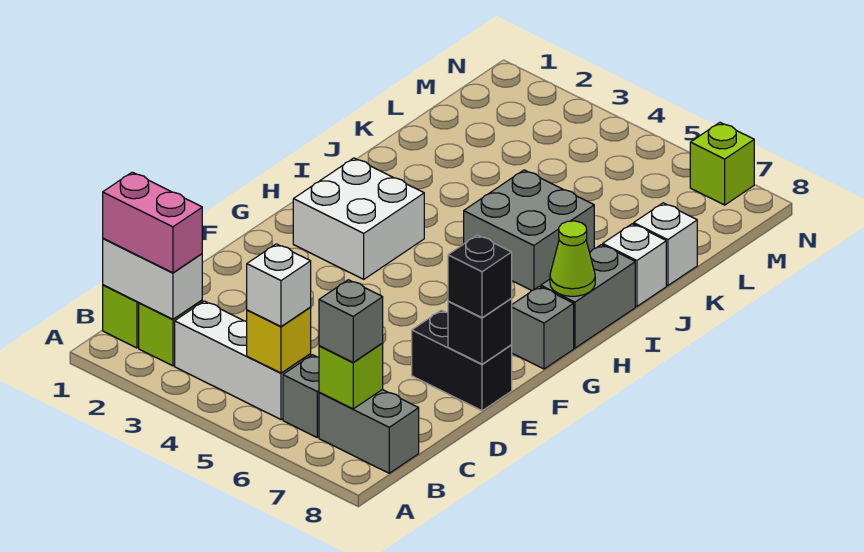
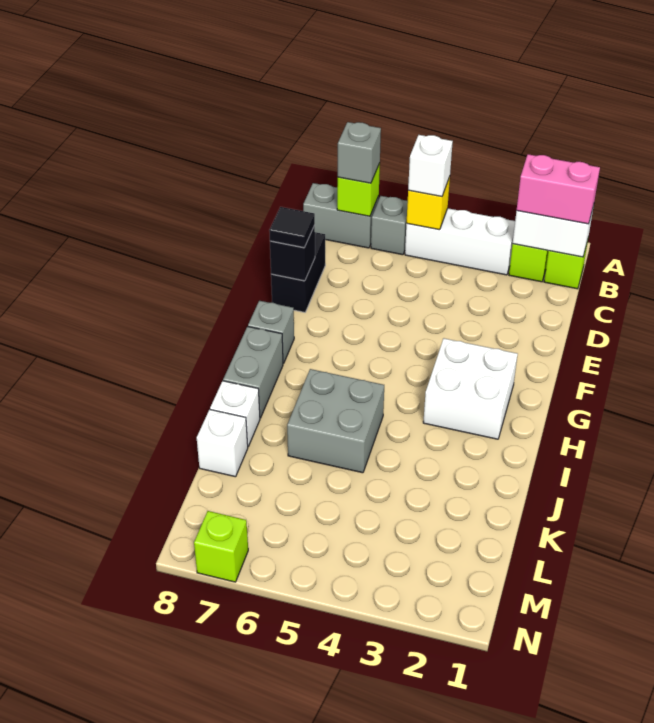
black 1x2 brick [412,310,512,411] -> black 1x2 brick turned to [271,232,325,312]
black 1x1 brick [448,235,512,318] -> black 1x1 tile [269,207,315,248]
lime 1x1 cone [550,221,595,296] -> none

